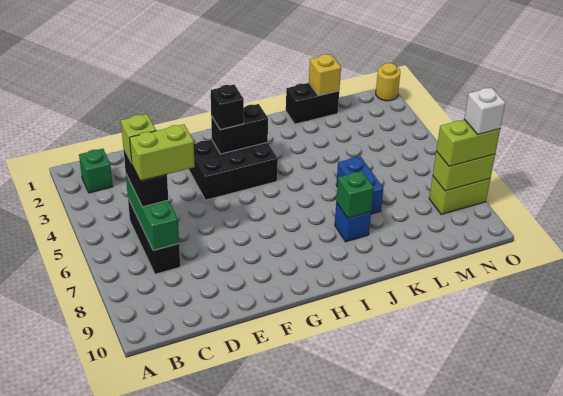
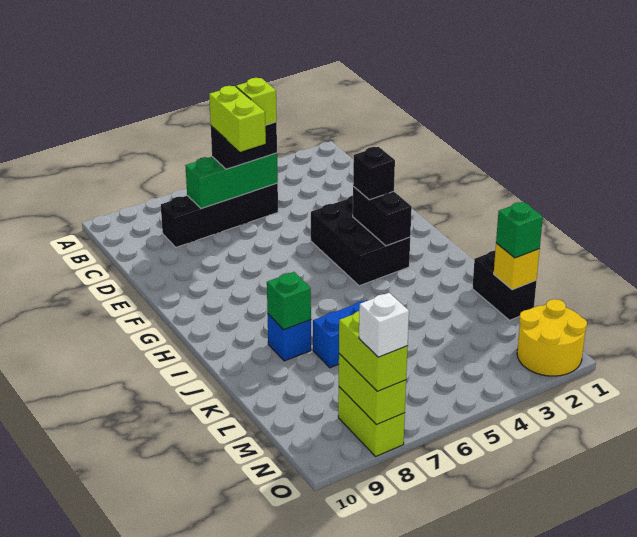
green 1x1 brick [79,149,113,193] -> green 1x1 brick moved to [496,202,543,258]
black 1x3 brick [128,199,180,274] -> black 1x4 brick [161,183,278,247]
yellow 1x1 round brick [376,63,400,101] -> yellow 2x2 round brick [517,299,587,376]

